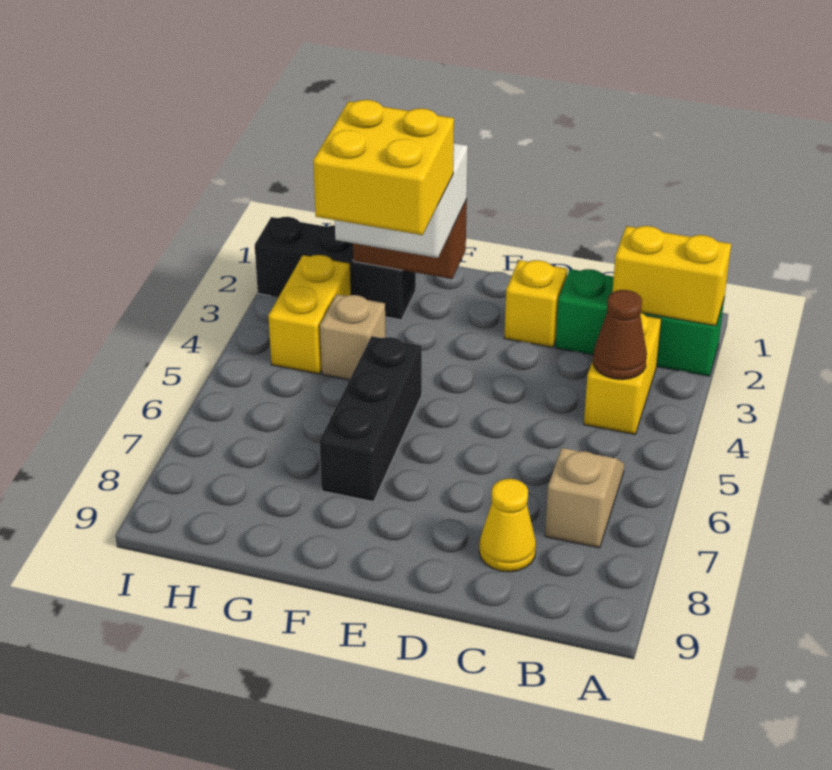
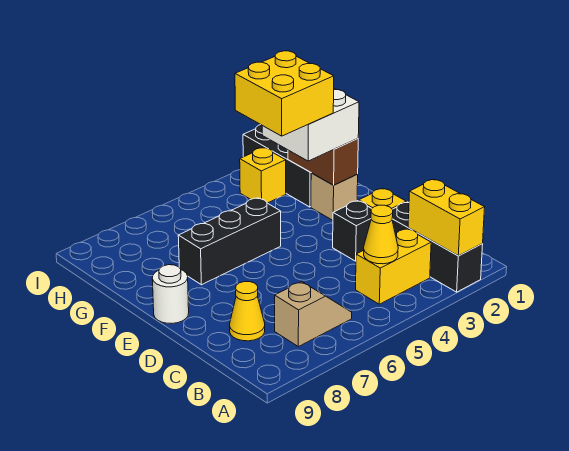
green 1x3 brick [555,269,724,376] -> black 1x3 brick [392,202,483,292]
brown 1x1 cone [593,290,647,380] -> yellow 1x1 cone [364,205,398,264]
none -> black 1x1 brick [333,201,372,261]
none -> white 1x1 round brick [152,265,189,324]
tan 1x1 brick [320,294,386,380] -> tan 1x1 brick moved to [311,173,358,220]
yellow 1x2 brick [268,255,351,374] -> yellow 1x1 brick [240,148,286,203]

